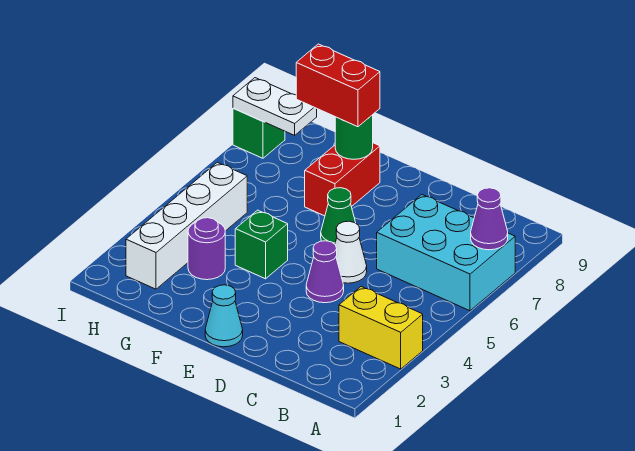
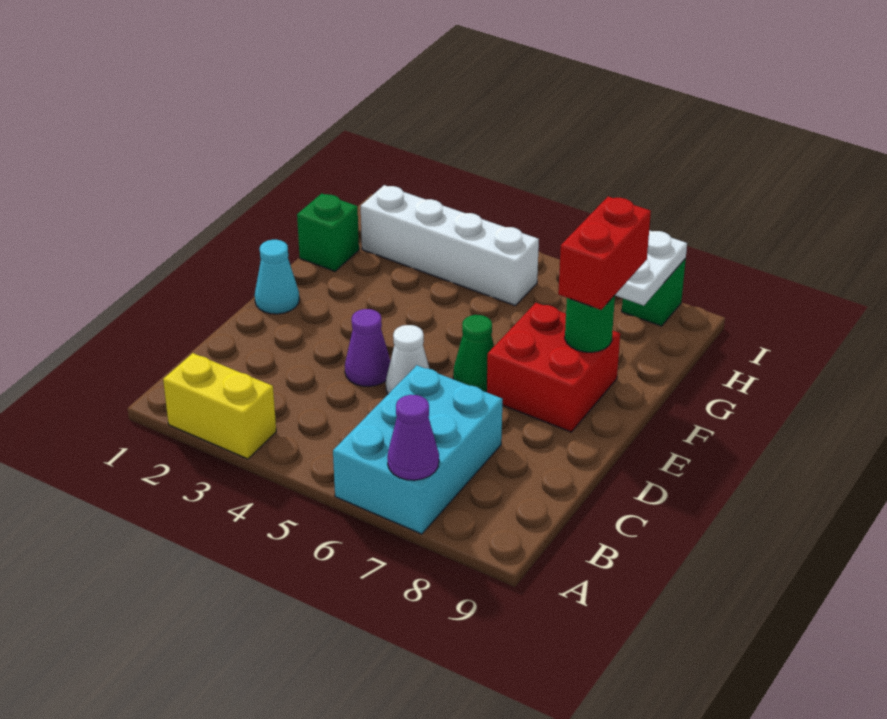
yellow 1x2 brick [339,287,423,369] -> yellow 1x2 brick turned to [163,353,276,459]
green 1x1 brick [235,210,288,279] -> green 1x1 brick moved to [297,193,359,271]
red 1x2 brick [305,143,380,216] -> red 2x2 brick [487,303,620,432]
purple 1x1 round brick [188,218,225,280] -> none

